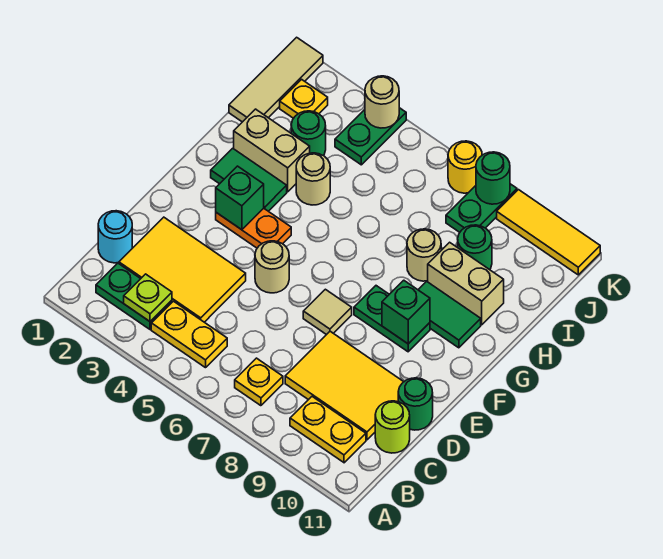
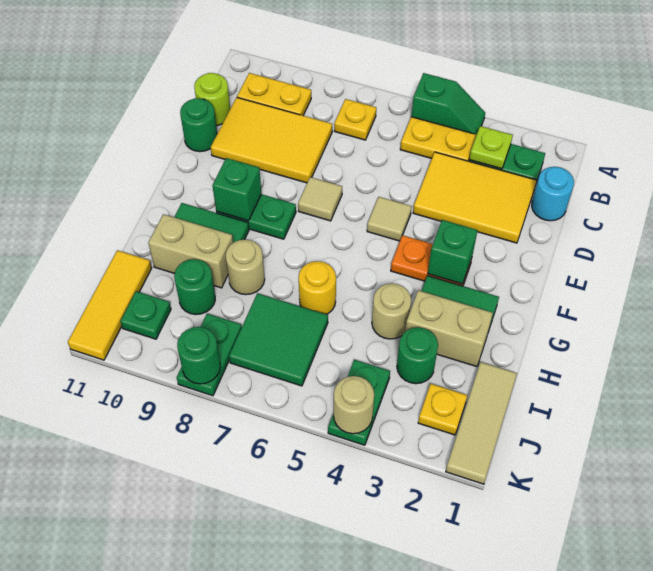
none -> green 1x2 slope [412,73,485,134]
tan 1x1 round brick [255,241,289,293] -> tan 1x1 tile [367,197,412,241]
none -> green 2x2 tile [229,293,328,386]
none -> green 1x1 plate [120,291,171,339]
yellow 1x1 round brick [448,141,482,193] -> yellow 1x1 round brick moved to [299,261,336,314]
yellow 1x3 tile [497,190,600,275] -> yellow 1x3 tile turned to [68,250,152,360]

